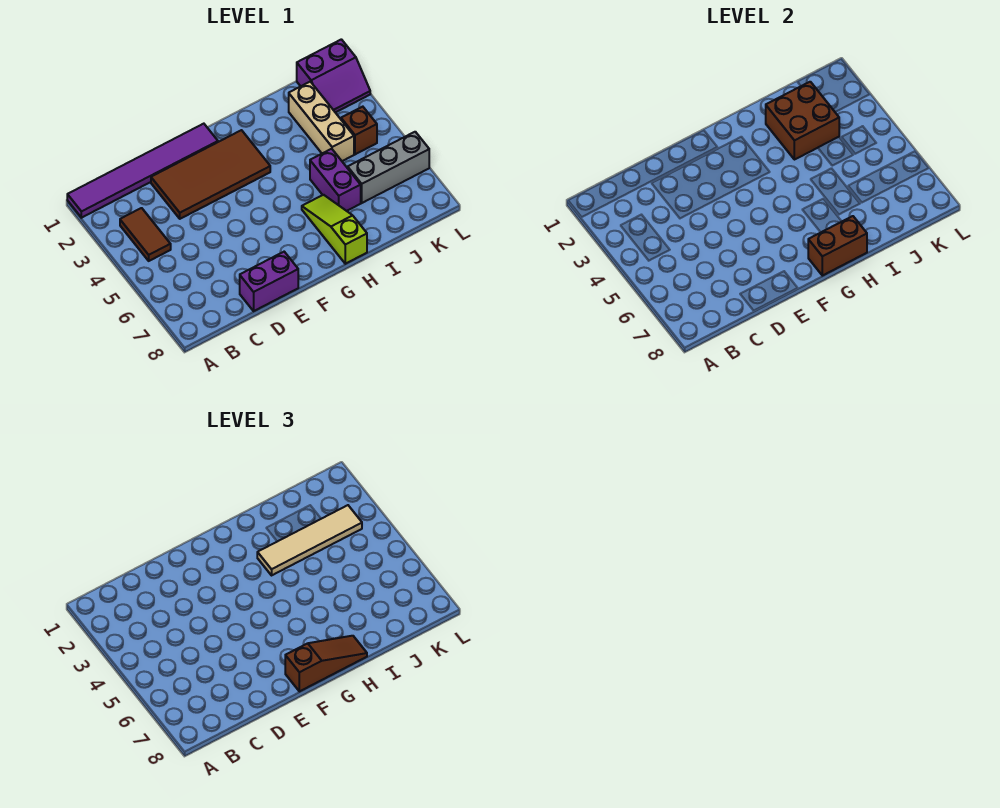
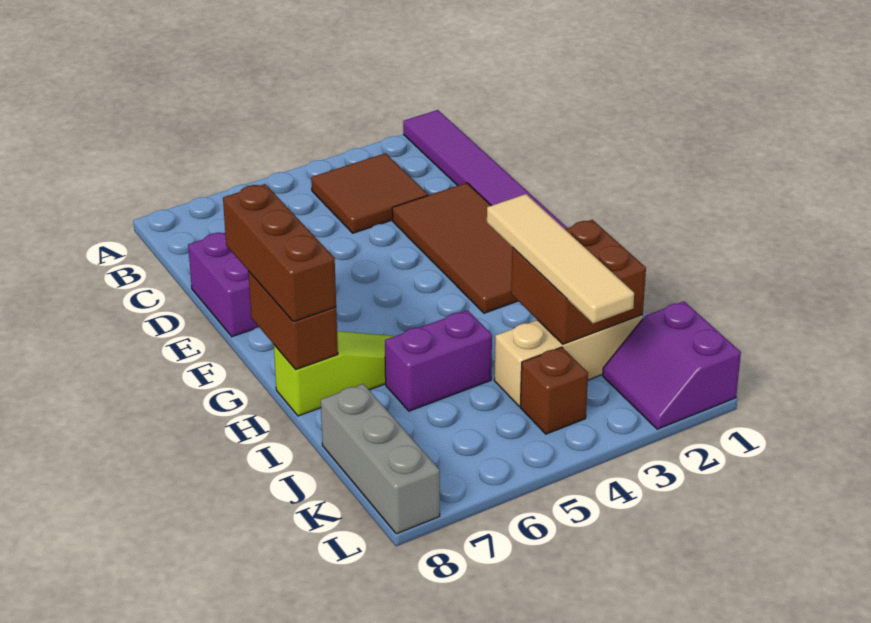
brown 1x2 tile [120,208,171,261] -> brown 2x2 tile [311,153,428,233]
brown 1x3 slope [285,636,367,691] -> brown 1x3 brick [223,184,336,322]
grey 1x3 brick [348,132,429,203] -> grey 1x3 brick moved to [321,384,440,534]

